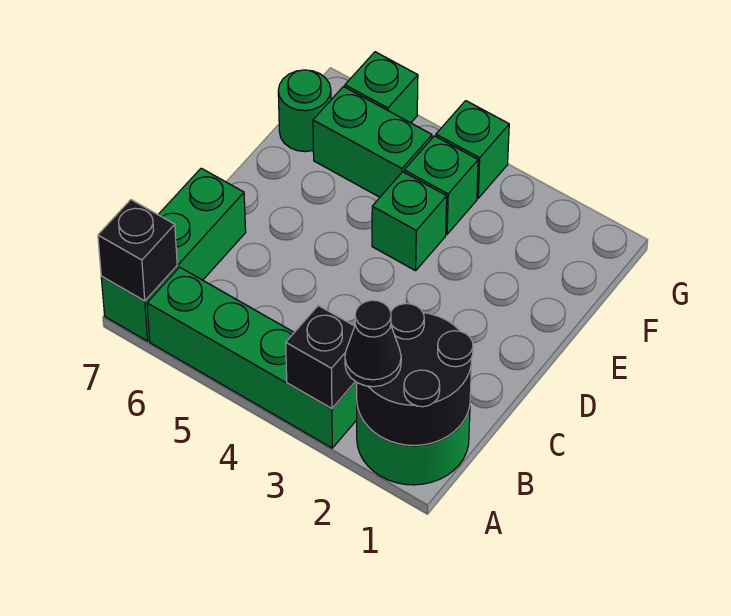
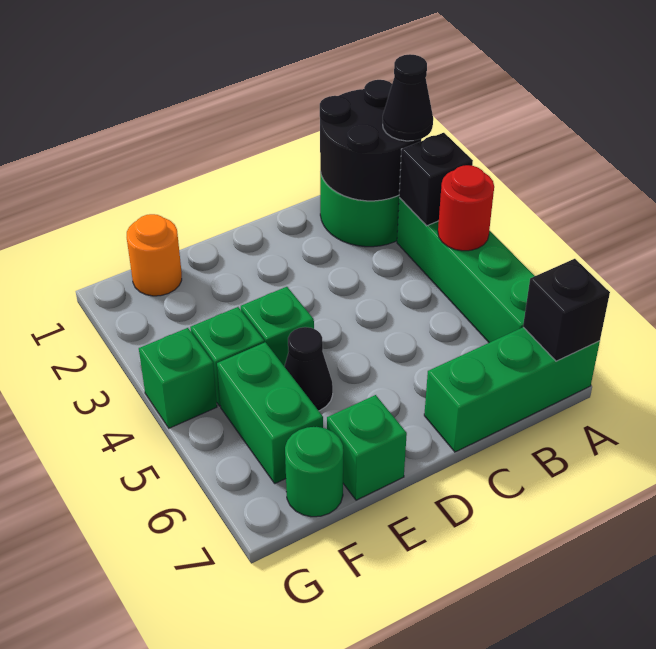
none -> red 1x1 round brick [438,165,494,251]
none -> black 1x1 cone [284,327,333,411]
none -> orange 1x1 round brick [127,214,182,296]
green 1x1 brick [345,52,418,123] -> green 1x1 brick moved to [327,395,407,500]

